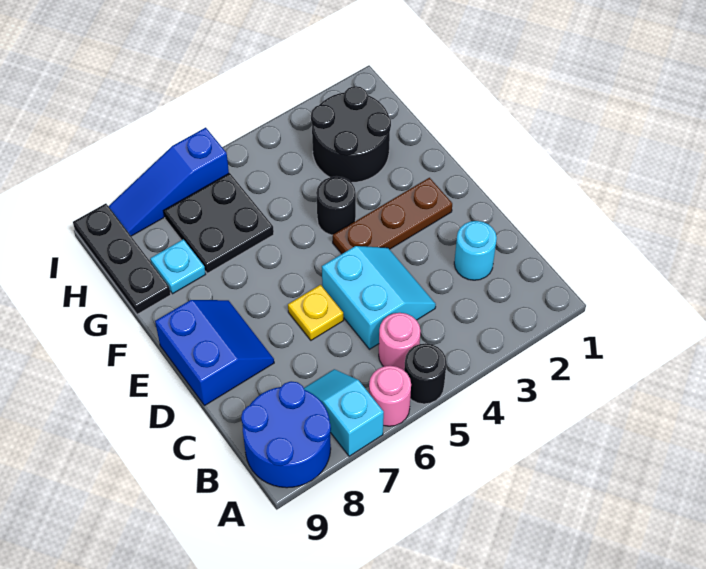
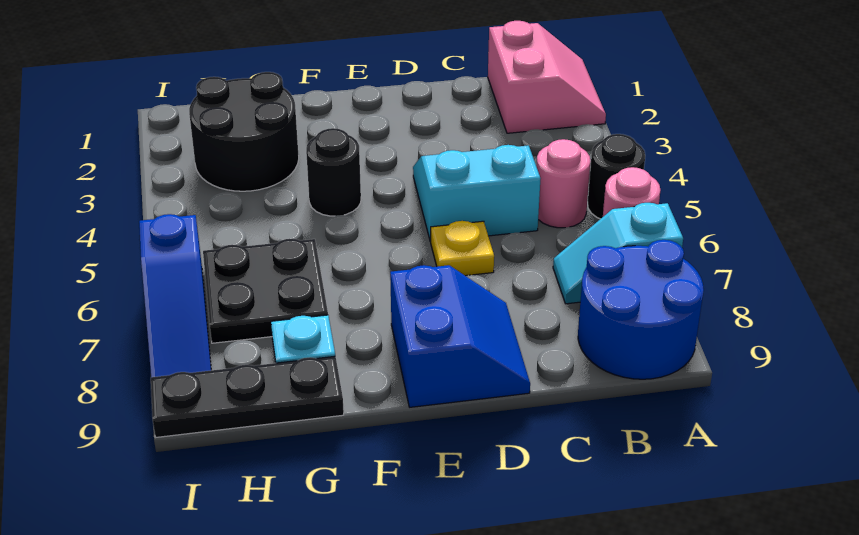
none -> pink 2x2 slope [488,21,606,133]
cyan 1x1 round brick [454,221,497,280] -> none
blue 2x2 slope [155,300,274,406] -> blue 2x2 slope turned to [390,265,530,407]
brown 1x3 plate [333,178,452,254] -> none

